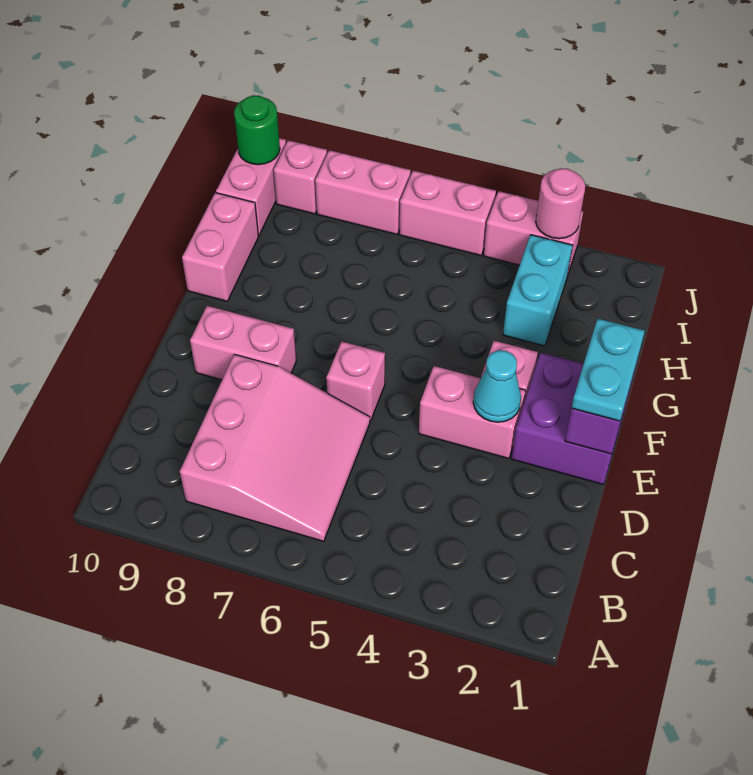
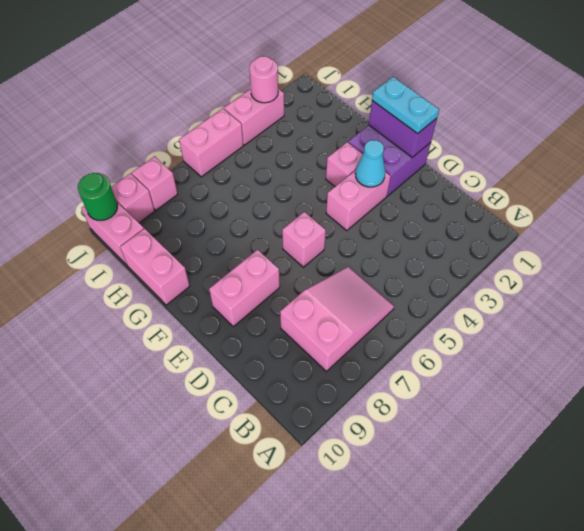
pink 3x3 slope [180,354,370,541] -> pink 2x3 slope [280,267,394,371]
cyan 1x2 brick [503,235,573,346] -> none
pink 1x2 brick [315,150,411,234] -> pink 1x1 brick [132,157,178,210]

